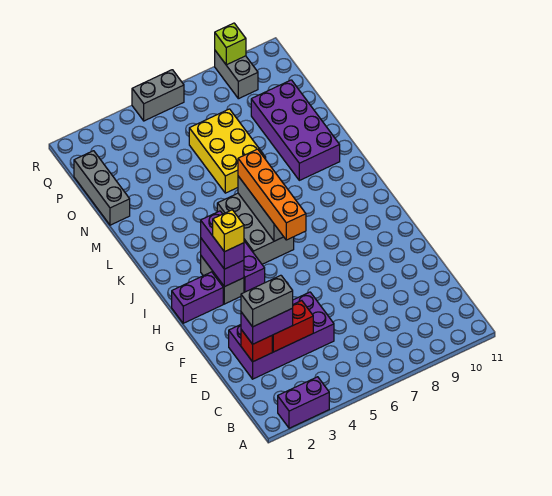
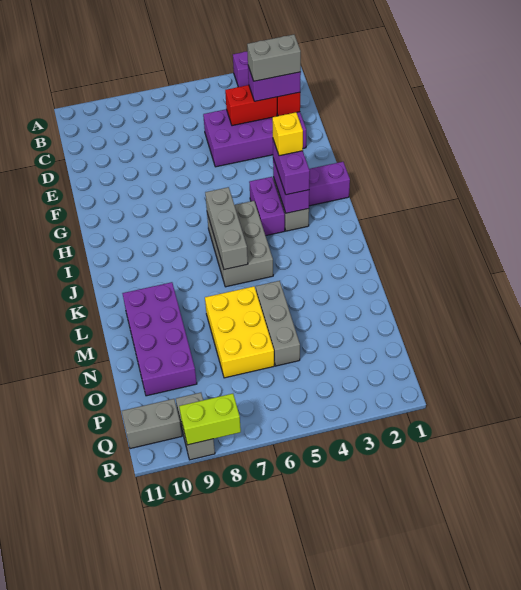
orange 1x4 brick [238,149,306,240] -> none
grey 1x3 brick [74,151,130,225] -> grey 1x3 brick moved to [256,281,300,366]
grey 1x2 brick [132,70,184,121] -> grey 1x2 brick moved to [122,399,182,449]
lime 1x1 brick [215,23,246,65] -> lime 1x2 brick [179,394,241,445]

